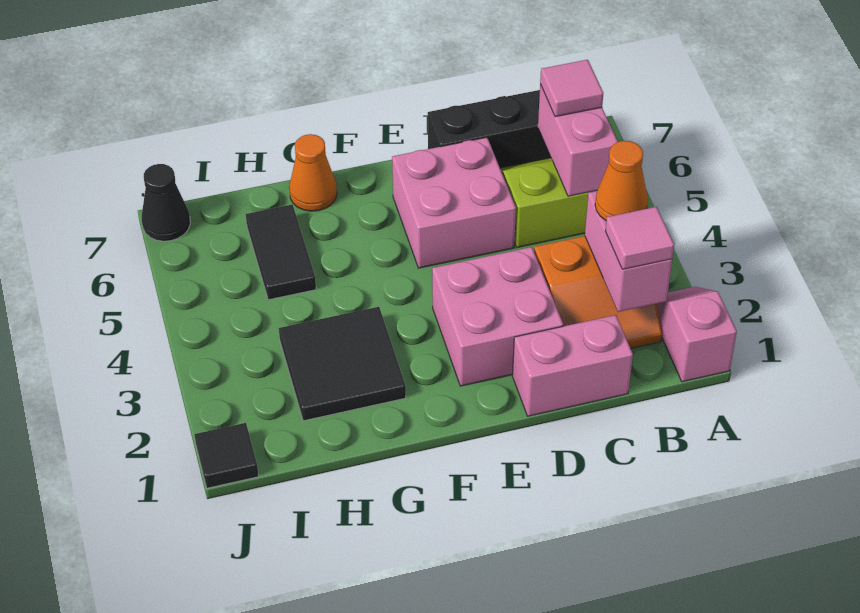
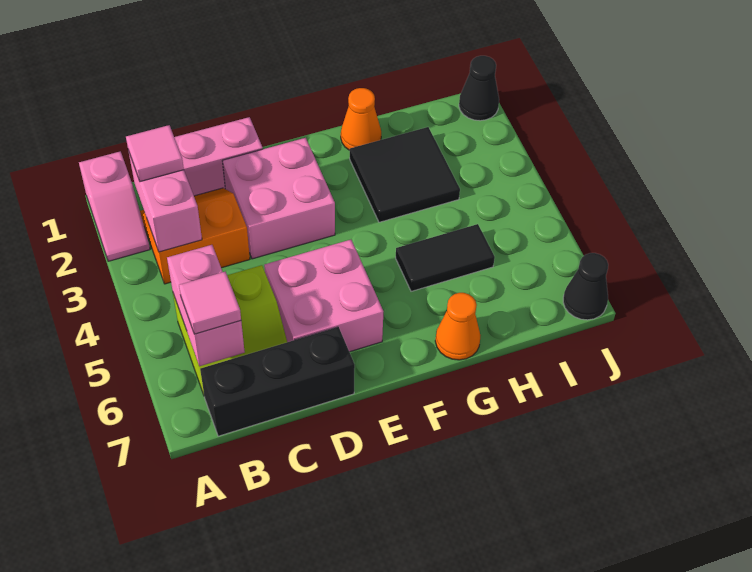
orange 1x1 cone [595,141,648,220] -> orange 1x1 cone moved to [341,88,381,150]
black 1x2 tile [246,205,316,300] -> black 1x2 tile turned to [396,224,495,291]
black 1x1 tile [194,423,259,488] -> black 1x1 cone [459,56,499,121]

